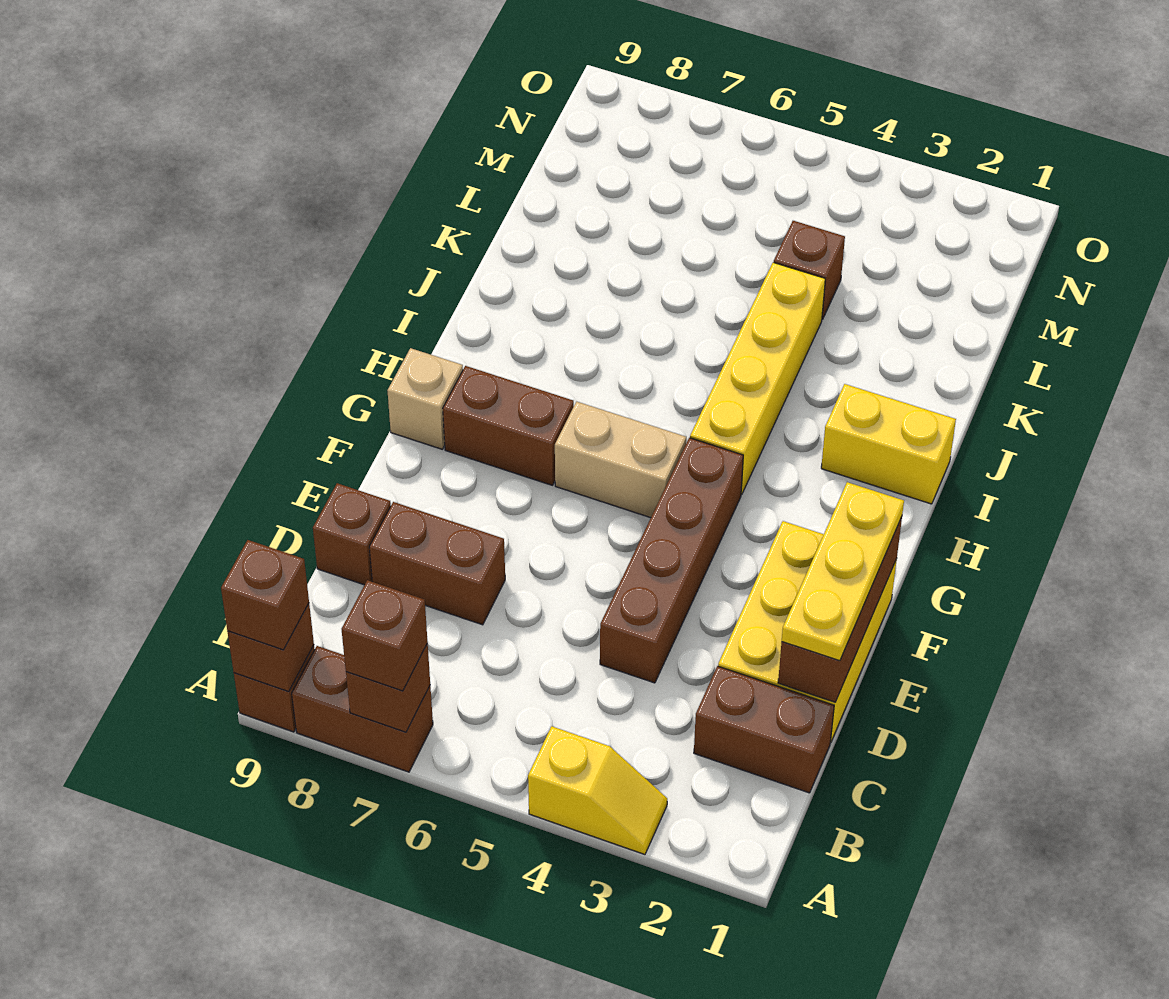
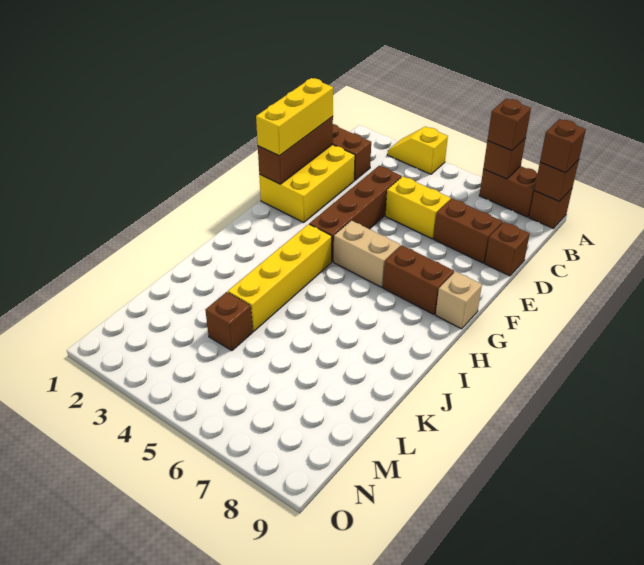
yellow 1x3 plate [782,482,904,661] -> yellow 1x3 brick [256,78,333,156]
yellow 1x2 brick [821,384,956,504] -> yellow 1x2 brick moved to [385,176,451,239]

